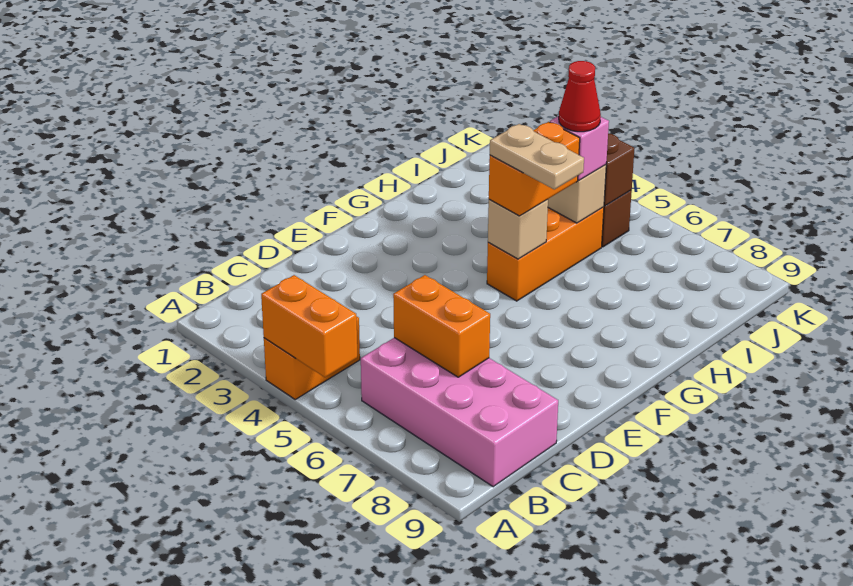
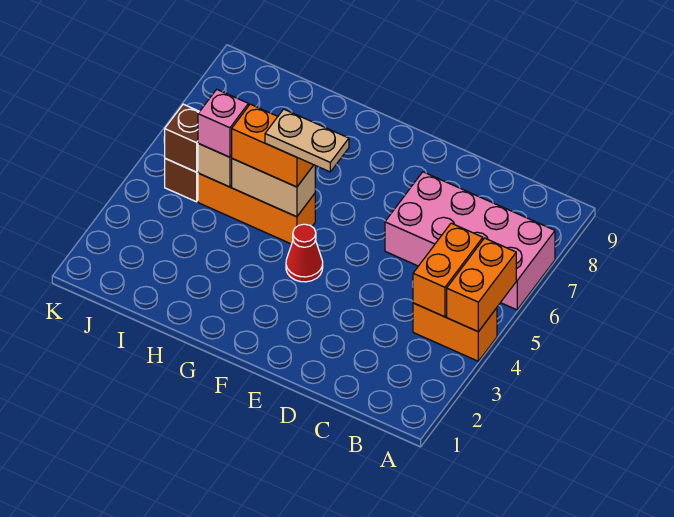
pink 2x4 brick [361,338,558,487] -> pink 2x4 brick turned to [385,172,555,310]
orange 1x2 brick [393,275,490,377] -> orange 1x2 brick moved to [413,223,483,317]
tan 1x1 brick [488,199,548,259] -> tan 1x2 brick [232,159,315,217]
tan 1x2 plate [490,124,584,189] -> tan 1x2 plate turned to [265,109,349,172]
red 1x1 cone [559,61,601,132] -> red 1x1 cone moved to [286,224,323,282]

